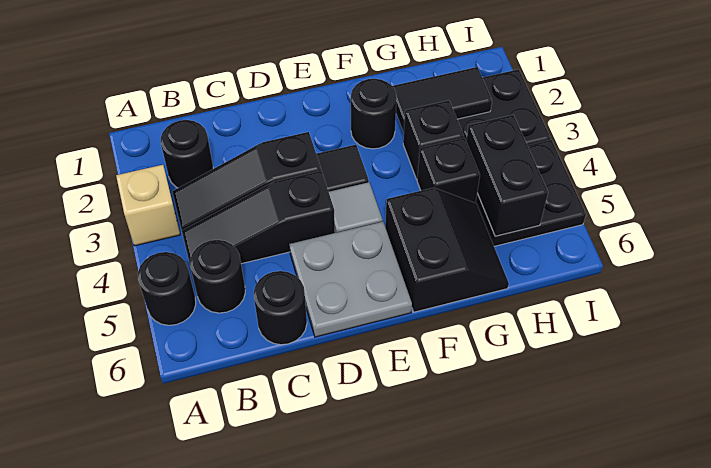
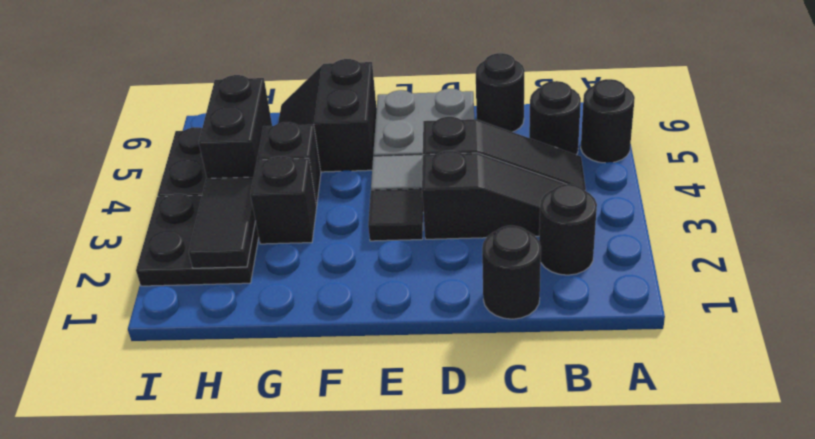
tan 1x1 brick [116,165,180,246] -> none
black 1x1 round brick [351,79,397,149] -> black 1x1 round brick moved to [482,226,541,319]
black 1x2 tile [393,67,492,131] -> black 1x2 tile turned to [189,177,255,268]

